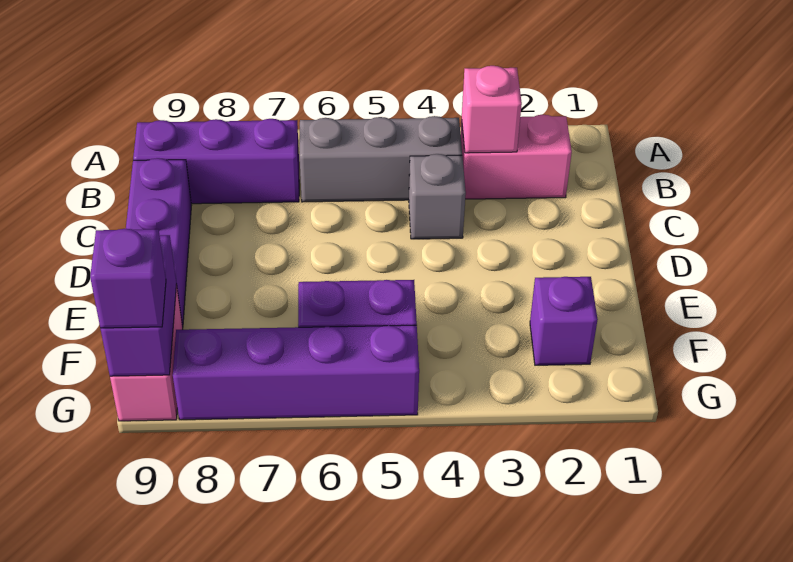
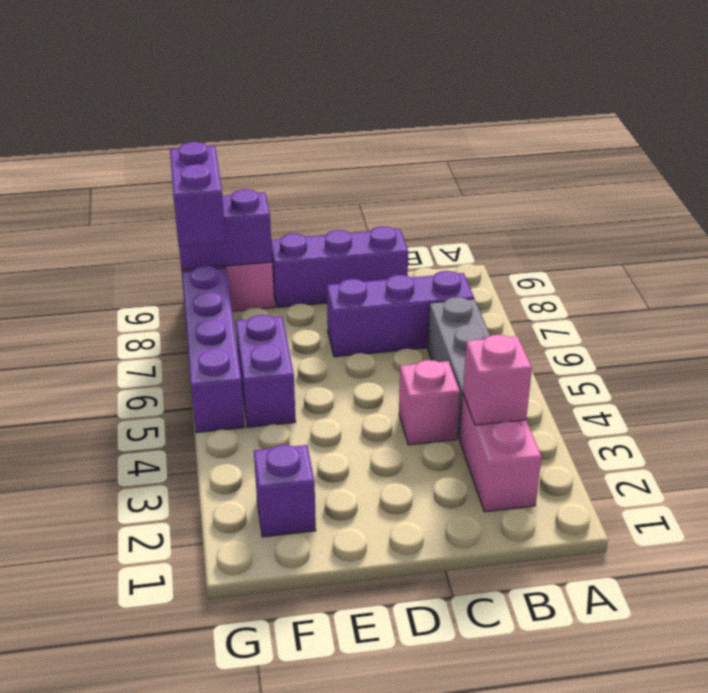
purple 1x3 brick [133,119,299,204] -> purple 1x3 brick turned to [327,271,474,357]
grey 1x1 brick [409,154,466,239] -> pink 1x1 brick [399,360,460,445]
purple 1x1 brick [90,229,166,328] -> purple 1x2 brick [170,142,226,246]

